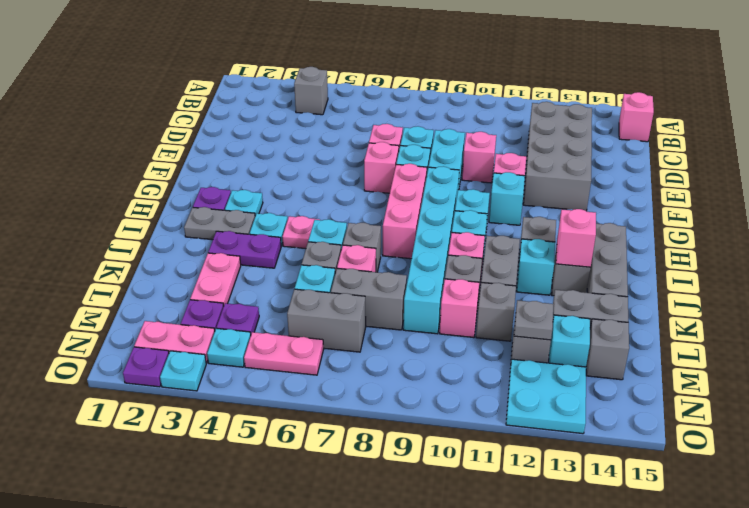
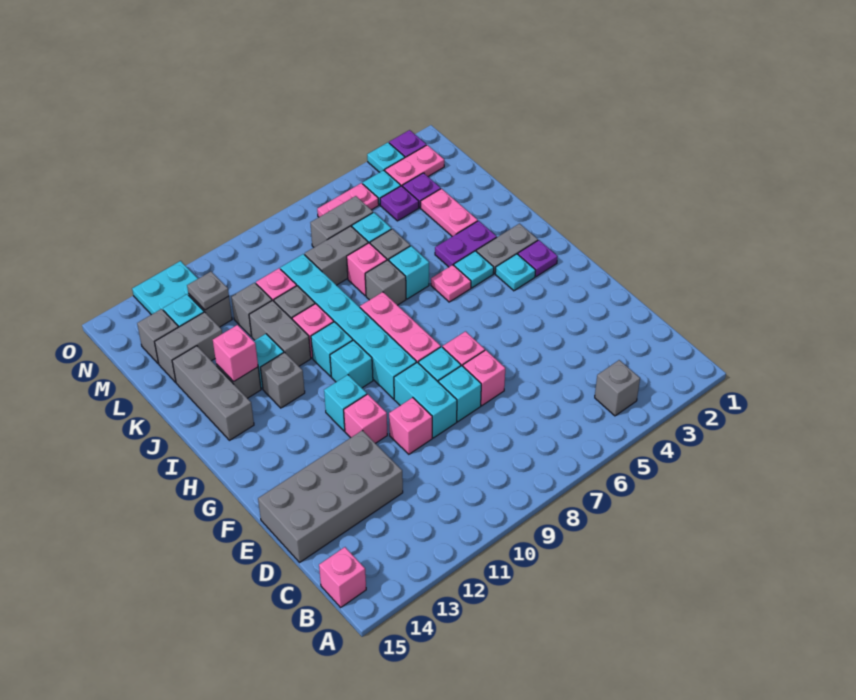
grey 2x4 brick [523,102,592,211] -> grey 2x4 brick turned to [258,430,403,562]

